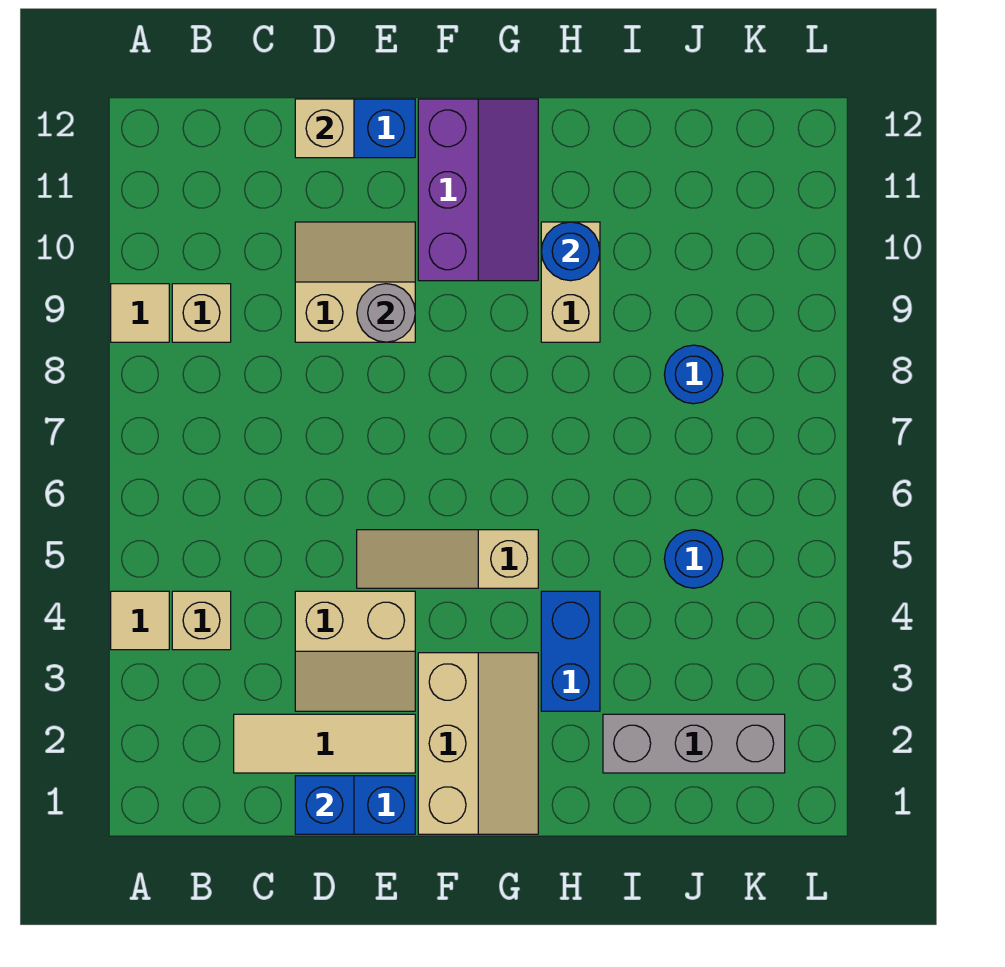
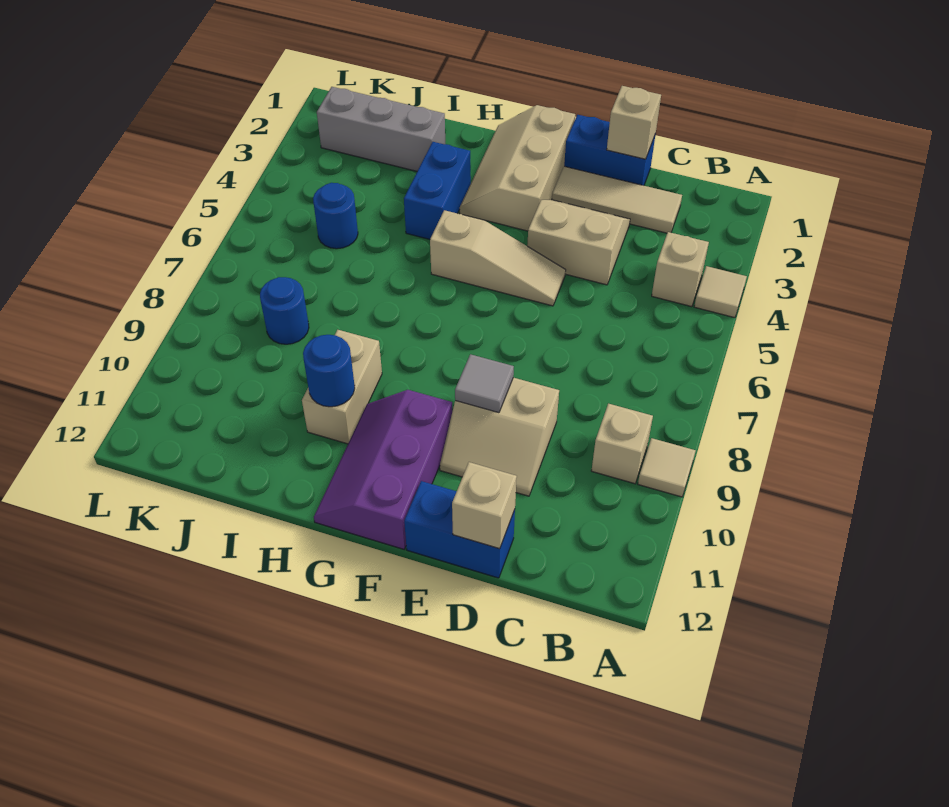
blue 1x1 brick [295,776,354,834] -> tan 1x1 brick [607,86,661,159]
grey 1x1 round brick [357,284,415,342] -> grey 1x1 tile [455,354,514,413]

